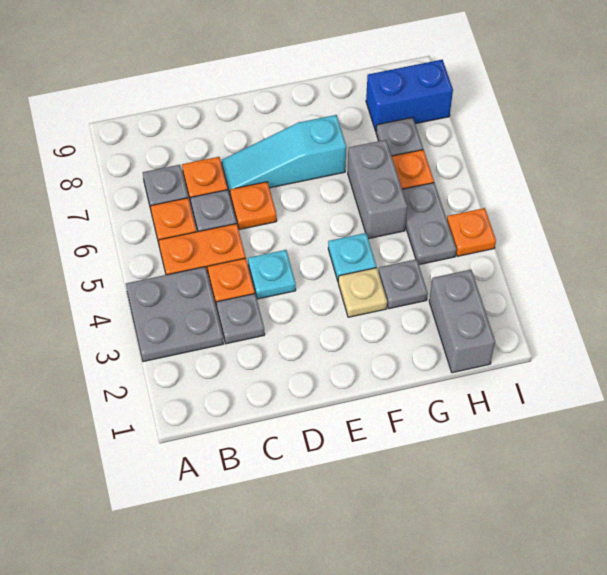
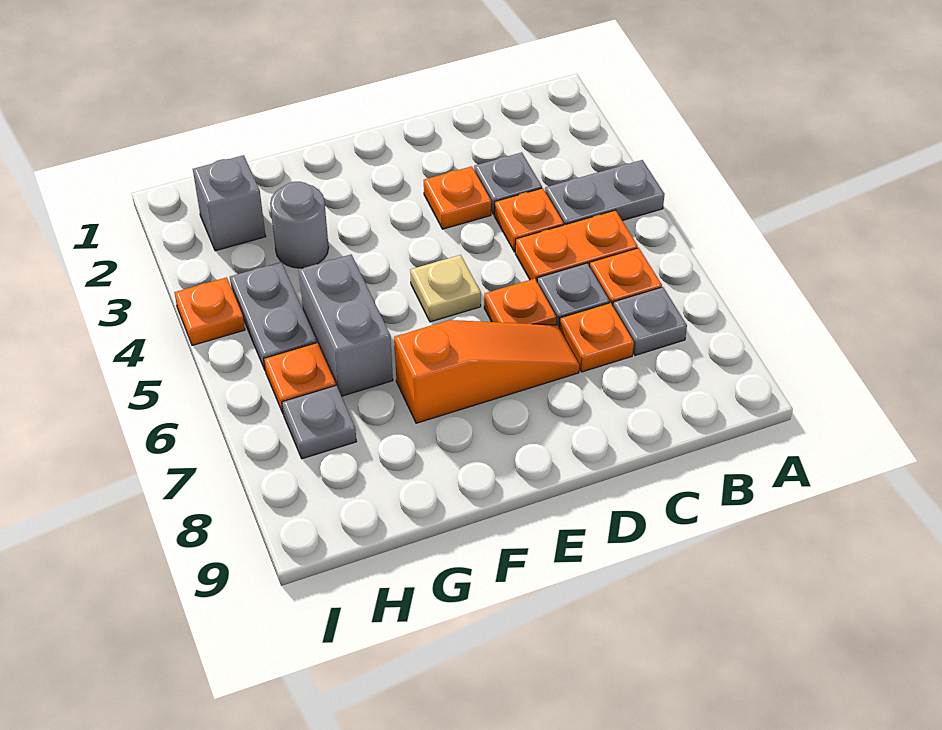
grey 2x2 plate [126,267,223,362] -> grey 1x2 plate [545,160,665,225]
none -> orange 1x1 plate [424,166,491,229]
cyan 1x1 plate [248,250,296,299] -> none
cyan 1x3 slope [222,115,346,193] -> orange 1x3 slope [394,320,579,423]
tan 1x1 plate [338,268,387,317] -> tan 1x1 plate moved to [410,255,481,322]
cyan 1x1 plate [328,233,376,281] -> none
grey 1x1 plate [379,259,428,309] -> grey 1x1 round brick [270,182,329,268]
grey 1x2 brick [429,270,495,373] -> grey 1x1 brick [193,155,266,251]
blue 1x2 brick [366,60,453,131] -> none

